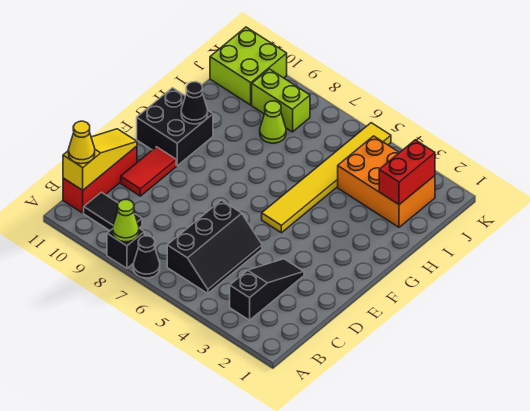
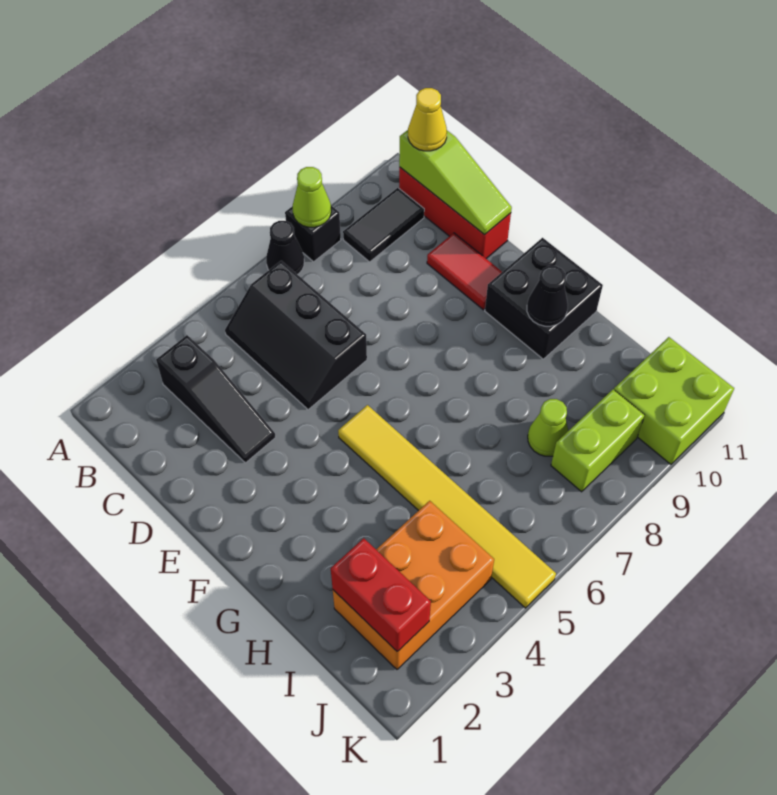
yellow 1x3 slope [63,129,137,190] -> lime 1x3 slope [399,130,512,235]

